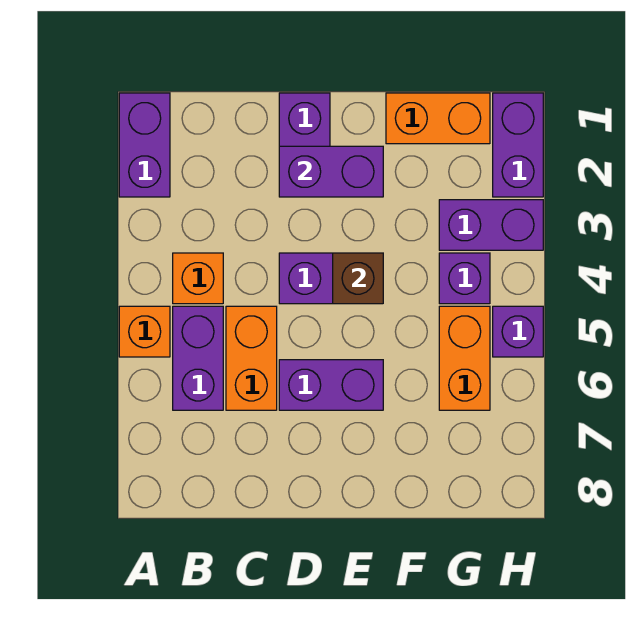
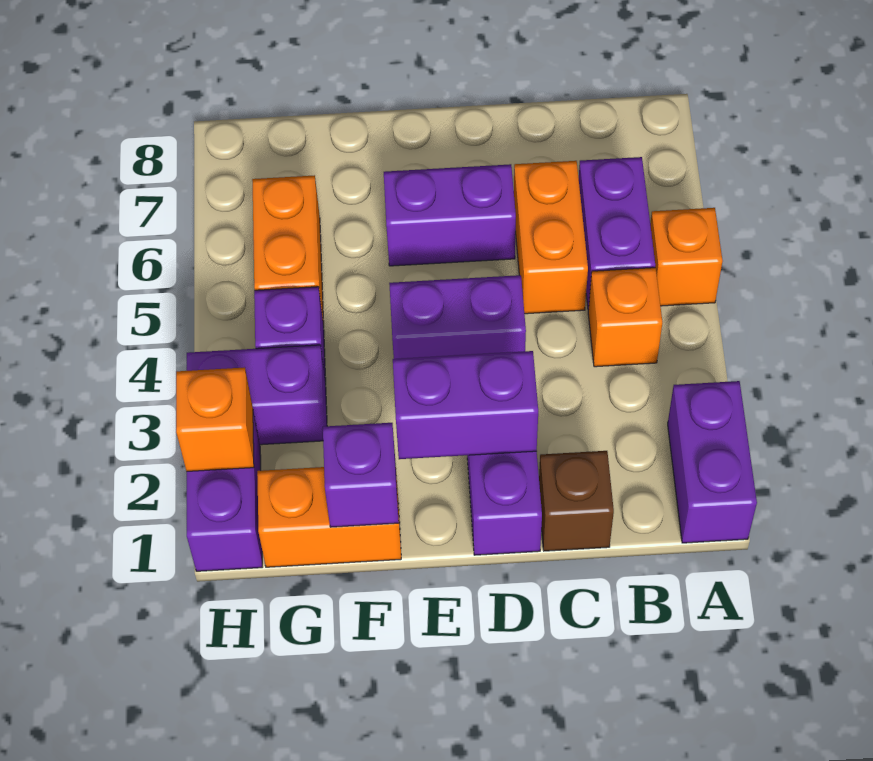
brown 1x1 brick [333,253,383,304] -> brown 1x1 brick moved to [539,451,614,551]
none -> orange 1x1 brick [176,367,254,472]
purple 1x1 brick [493,306,543,357] -> purple 1x1 brick moved to [323,423,399,527]

